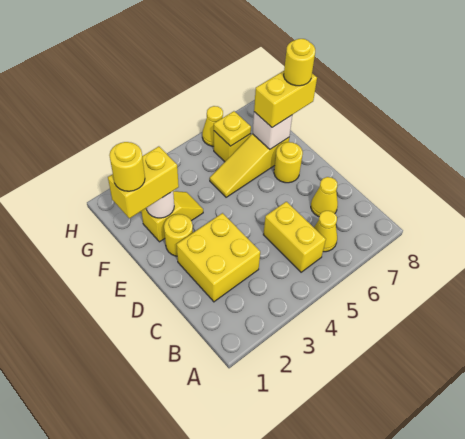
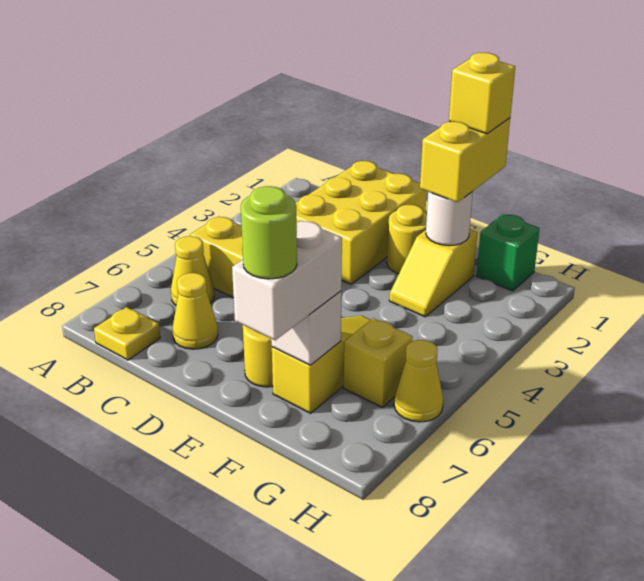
yellow 2x2 brick [177,213,260,302] -> yellow 2x3 brick [296,161,427,284]
yellow 1x1 round brick [109,142,145,191] -> yellow 1x1 brick [449,53,515,134]
yellow 1x2 brick [254,71,317,127] -> white 1x2 brick [232,221,342,340]
yellow 1x1 round brick [284,39,315,86] -> lime 1x1 round brick [241,186,297,279]
none -> green 1x1 brick [476,214,540,291]
yellow 1x1 plate [214,111,251,146] -> yellow 1x1 plate moved to [94,307,160,360]

